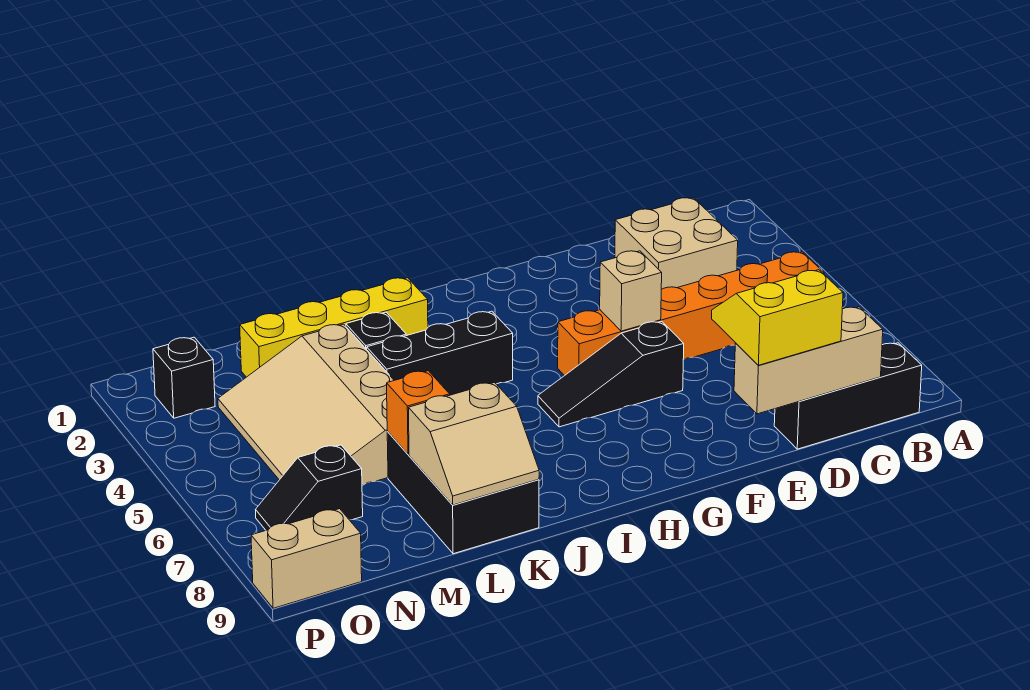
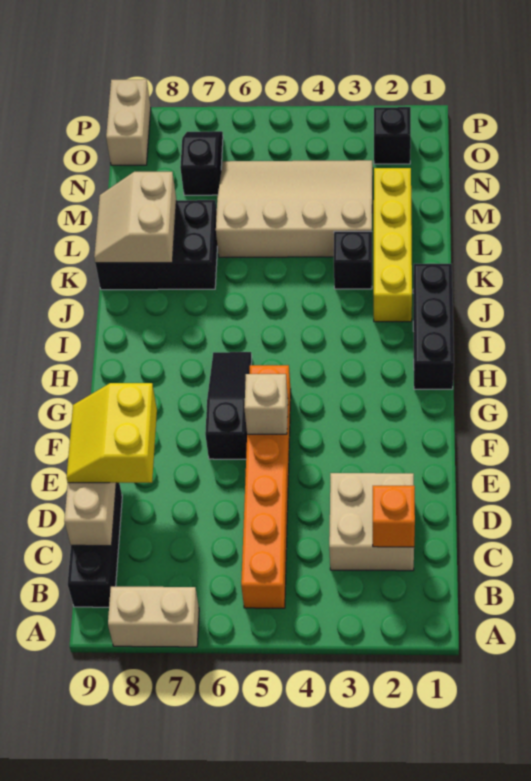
none -> tan 1x2 brick [108,587,199,647]
yellow 2x2 slope [712,270,843,365] -> yellow 2x2 slope turned to [66,383,157,483]
black 1x3 brick [367,311,513,395] -> black 1x3 brick moved to [413,264,454,389]
orange 1x1 brick [387,371,450,454] -> orange 1x1 brick moved to [373,486,415,547]

